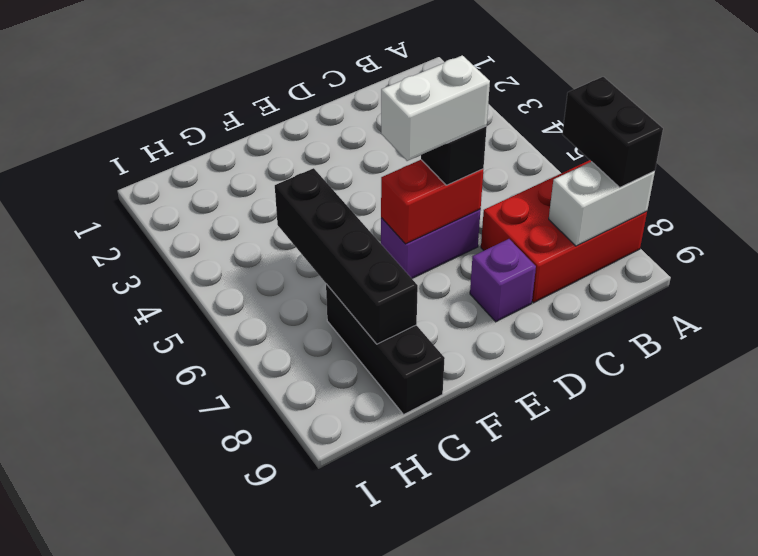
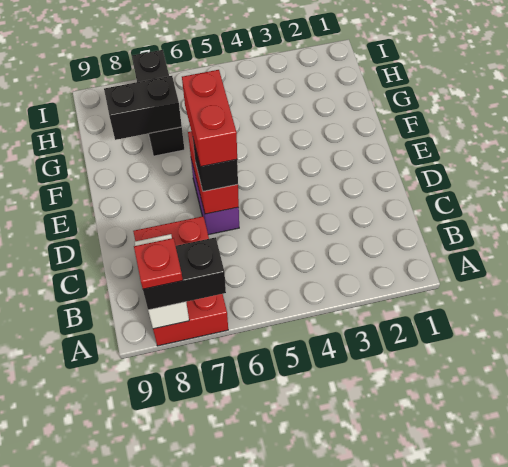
none -> red 1x1 plate [134,238,183,289]
white 1x2 brick [381,55,490,161] -> red 1x2 brick [182,70,237,167]
purple 1x1 brick [470,239,536,322] -> none
black 1x4 brick [275,168,418,344] -> black 1x2 brick [104,76,182,140]
black 1x3 brick [326,284,445,414] -> black 1x3 brick turned to [132,50,185,156]

